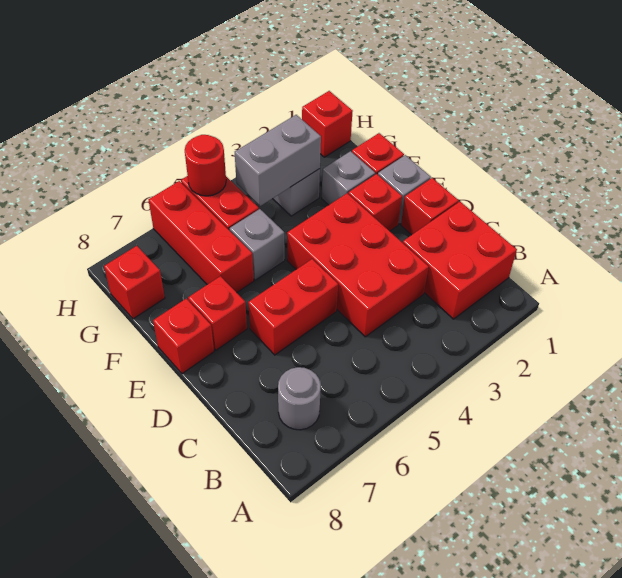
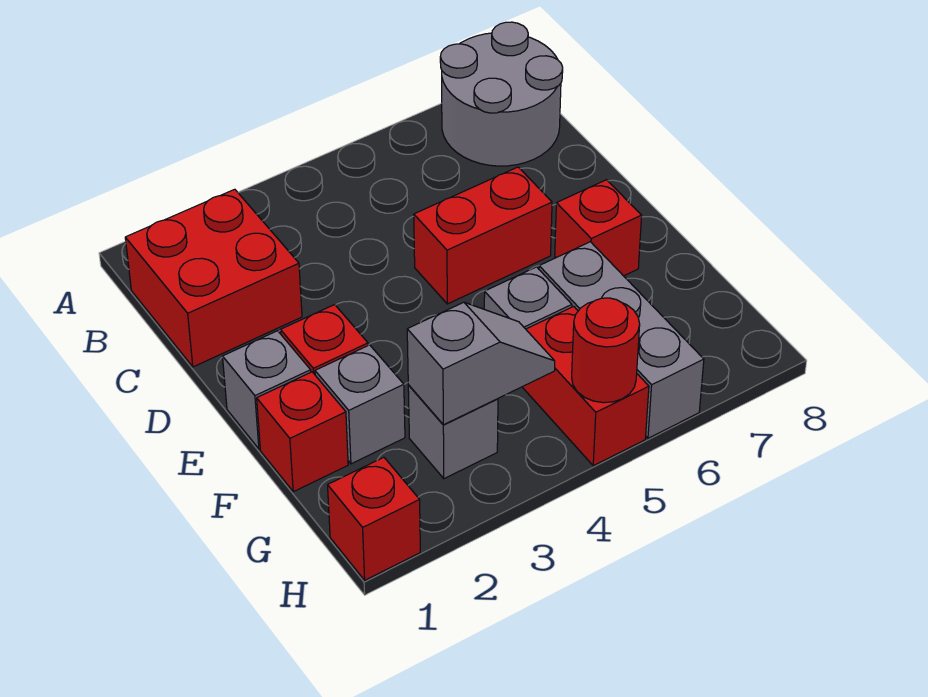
grey 1x1 round brick [278,367,321,430] -> grey 2x2 round brick [440,22,563,166]
red 2x3 brick [287,193,429,337] -> none
red 1x1 brick [401,178,459,235] -> none
red 1x1 brick [153,298,214,374] -> none
red 1x3 brick [148,181,254,292] -> grey 1x3 brick [539,242,704,438]
grey 1x2 brick [235,115,321,206] -> grey 1x2 slope [407,302,555,425]
red 1x1 brick [104,246,165,319] -> none

